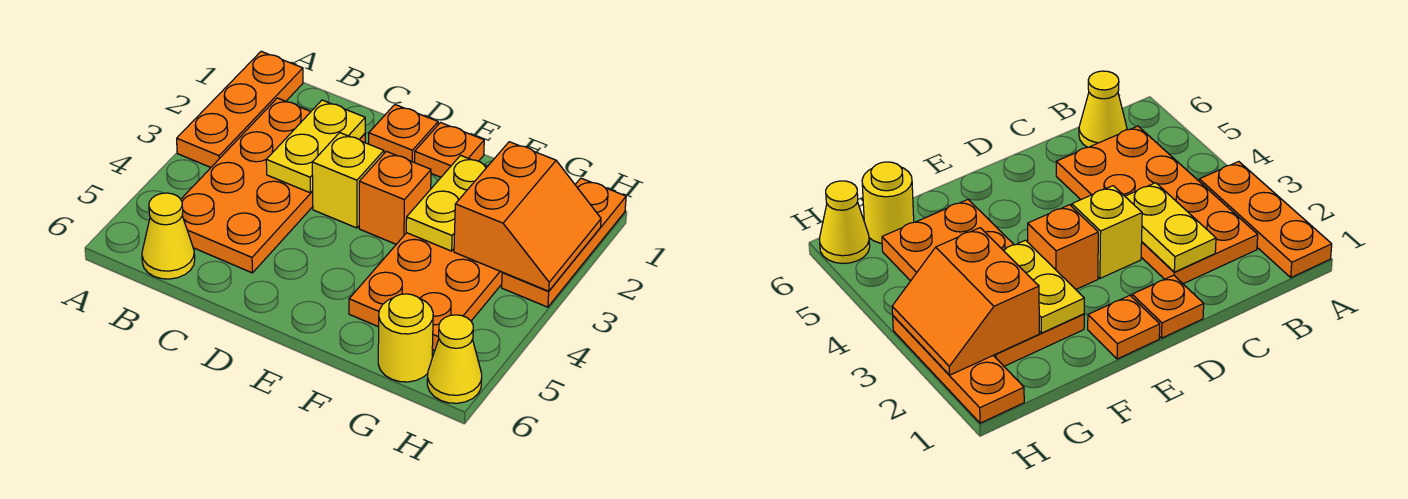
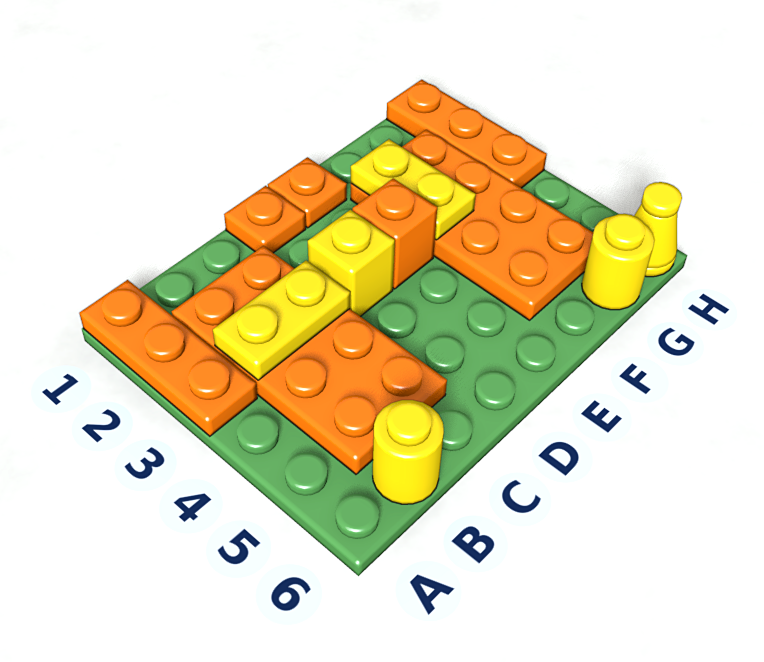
yellow 1x1 cone [142,193,195,279] -> yellow 1x1 round brick [373,400,444,504]
yellow 1x2 plate [266,100,365,193] -> yellow 1x2 plate turned to [213,261,350,380]
orange 2x2 slope [454,142,601,291] -> none

